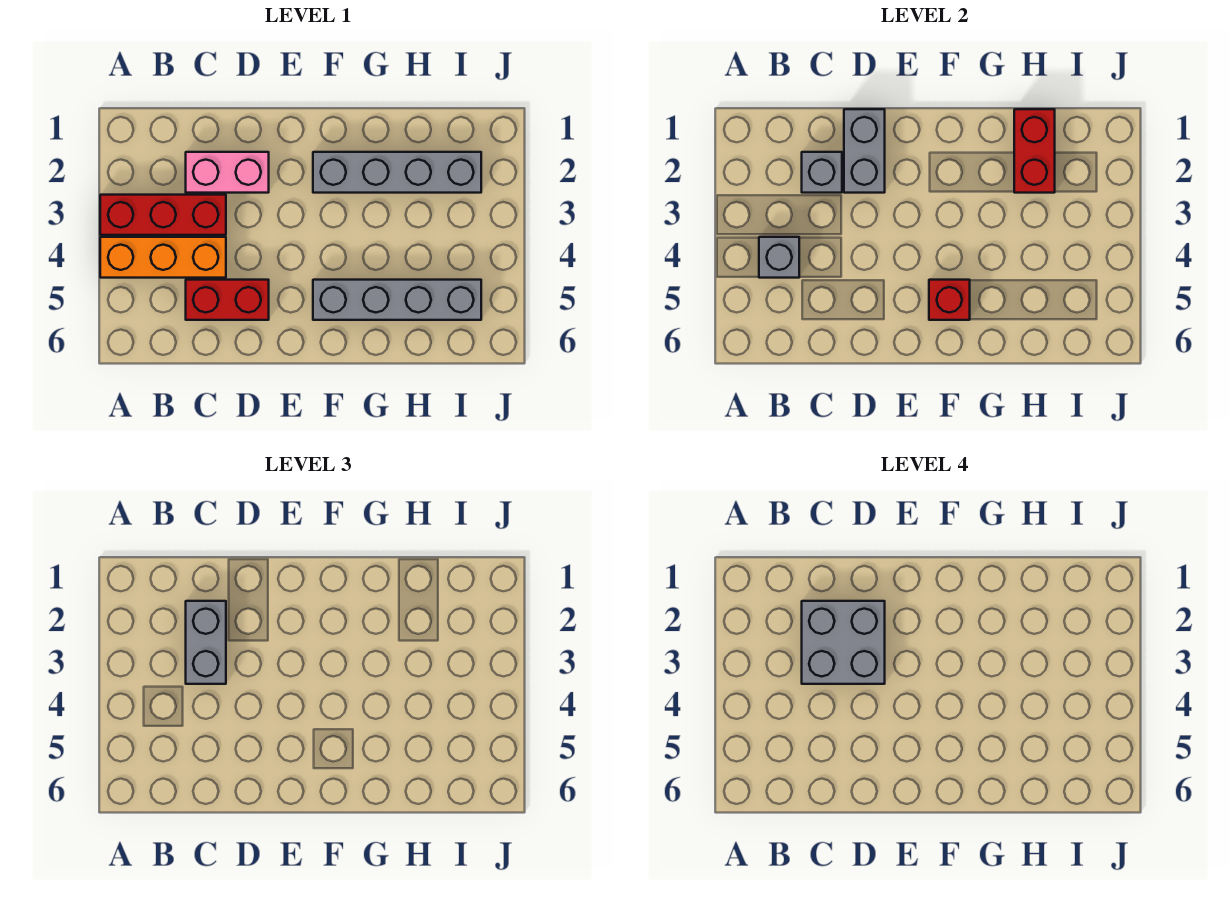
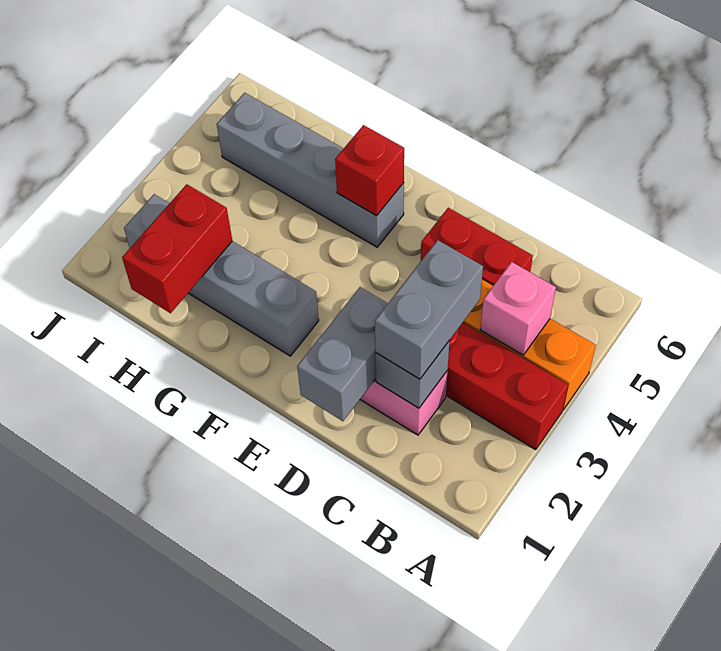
grey 1x1 brick [759,237,799,278] -> pink 1x1 brick [480,262,556,355]
grey 2x2 brick [802,601,885,684] -> none

